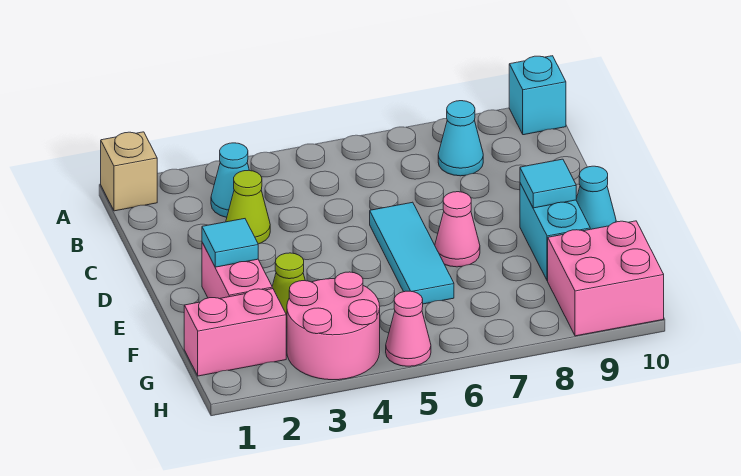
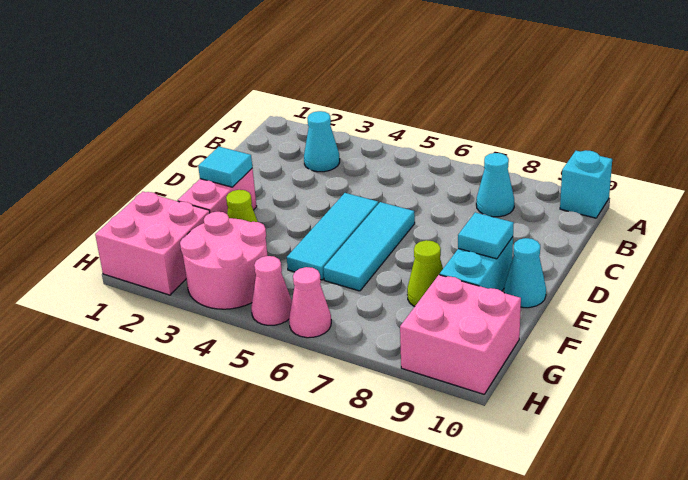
tan 1x1 brick [101,132,157,211] -> none
lime 1x1 cone [226,170,270,244] -> lime 1x1 cone moved to [407,240,443,307]
none -> cyan 1x3 tile [287,193,378,280]
pink 1x1 cone [435,192,480,267] -> pink 1x1 cone moved to [289,267,331,338]
pink 1x2 brick [184,289,286,376] -> pink 2x2 brick [95,192,210,295]

